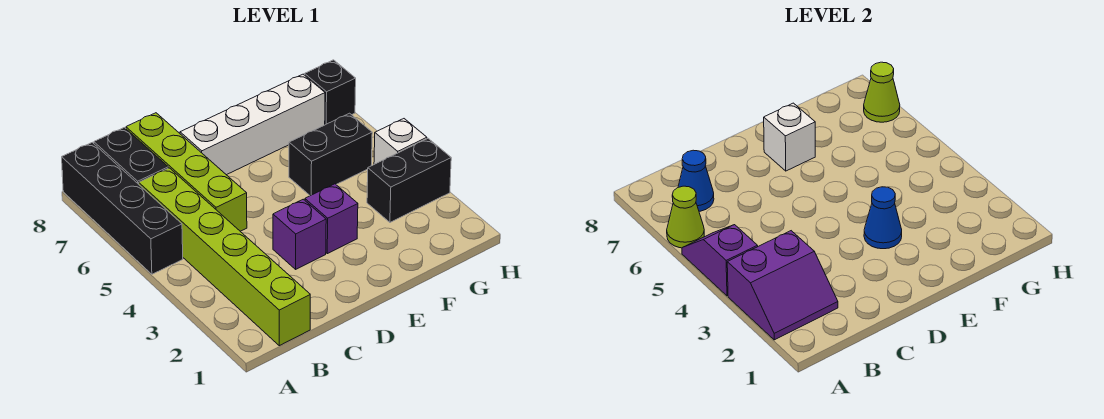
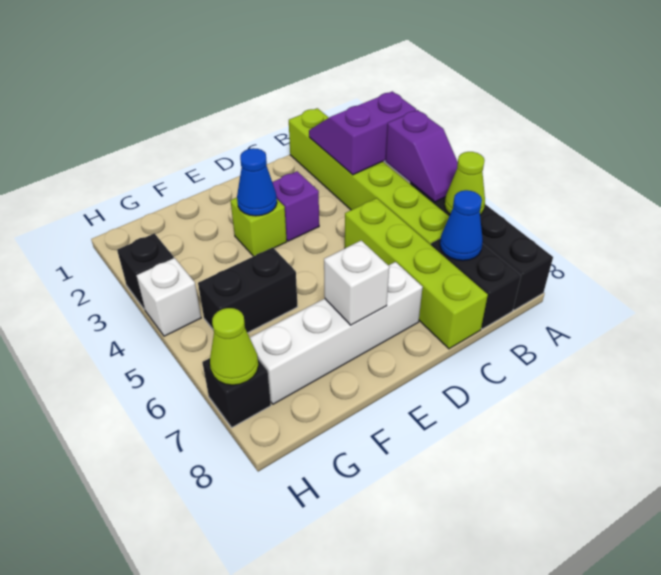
purple 1x1 brick [305,184,358,254] -> lime 1x1 brick [231,198,287,256]
black 1x2 brick [367,139,451,222] -> black 1x1 brick [117,233,174,309]

